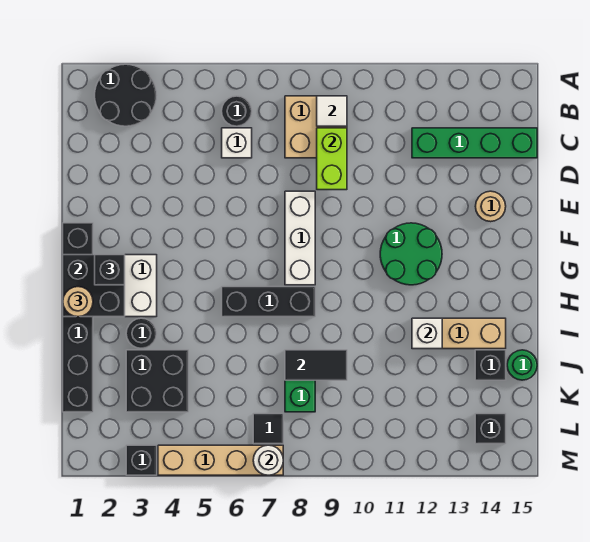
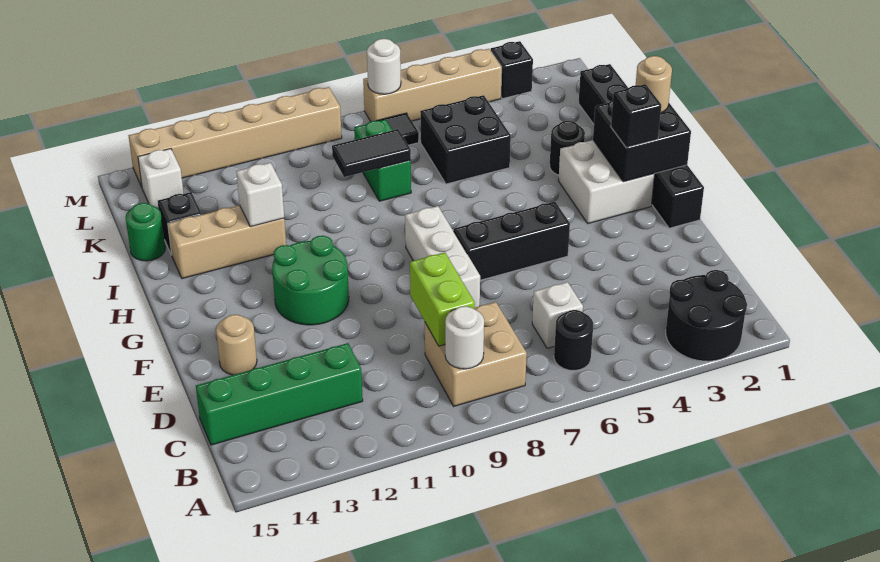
white 1x1 tile [317,96,347,126] -> white 1x1 round brick [445,306,484,369]
black 1x3 brick [222,287,315,317] -> black 1x3 brick moved to [454,202,570,280]
black 2x2 brick [126,350,188,412] -> black 2x2 brick moved to [420,95,511,184]
black 1x1 brick [475,414,506,444] -> white 1x1 brick [138,149,184,208]
none -> tan 1x6 brick [129,87,342,187]

